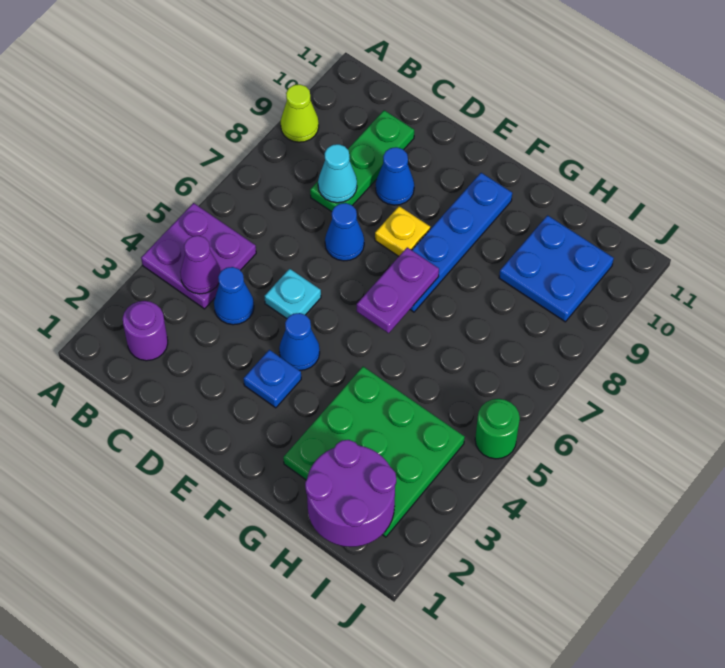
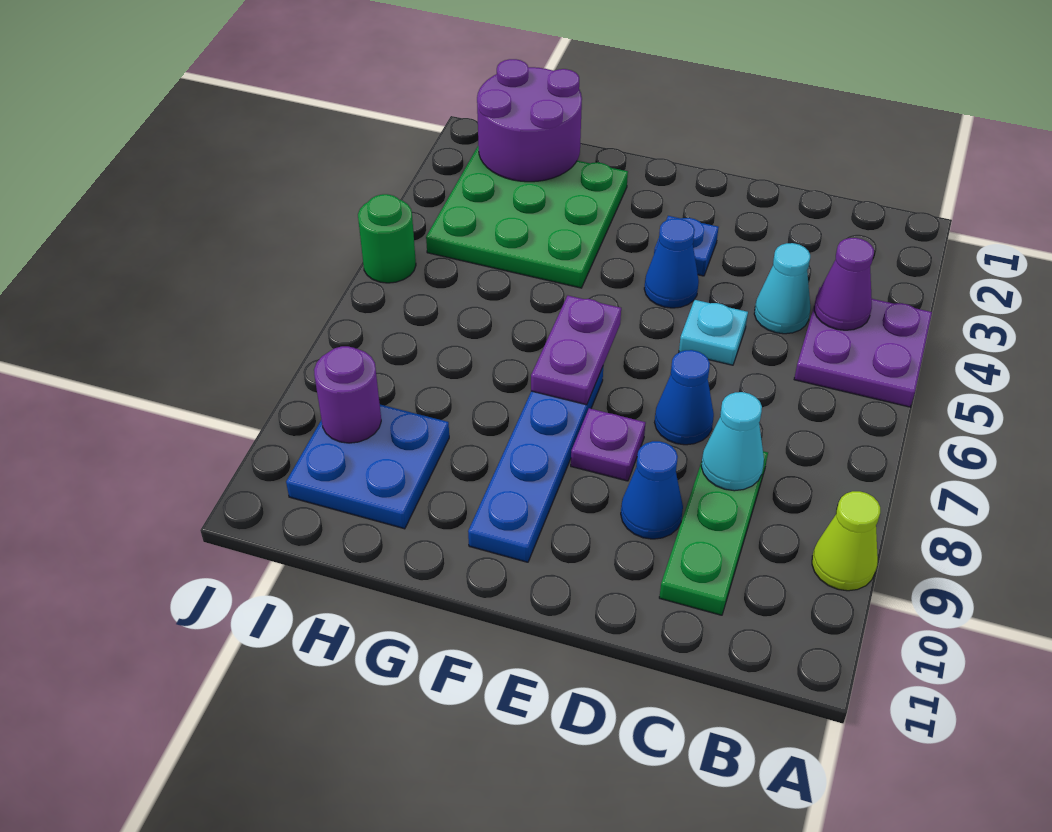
purple 1x1 round brick [123,301,168,361] -> purple 1x1 round brick moved to [314,346,381,443]
blue 1x1 cone [214,267,254,325] -> cyan 1x1 cone [754,243,810,334]
yellow 1x1 plate [375,206,430,256] -> purple 1x1 plate [571,408,646,481]

